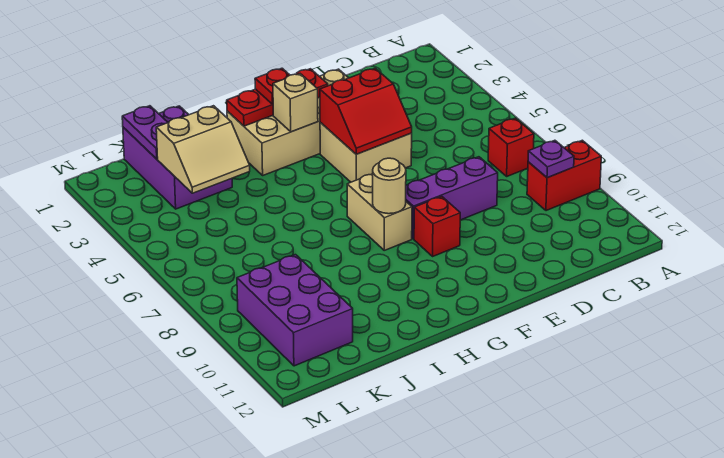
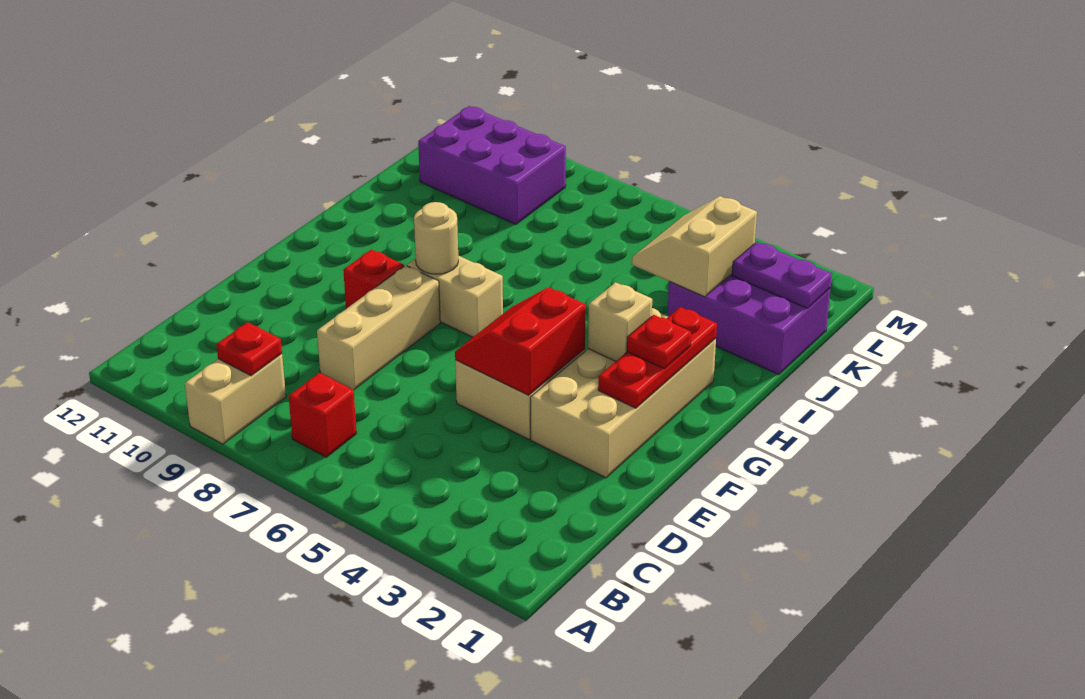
red 1x2 brick [527,140,601,211] -> tan 1x2 brick [185,354,286,444]
purple 1x1 plate [528,140,574,178] -> red 1x1 plate [216,322,282,376]
purple 1x3 brick [406,157,498,239] -> tan 1x3 brick [317,265,440,390]

